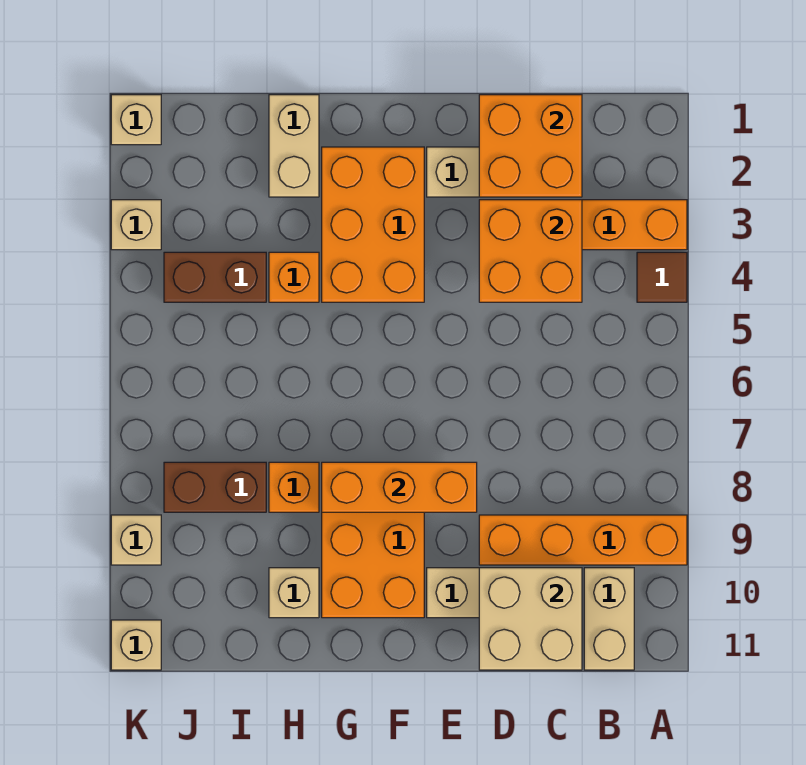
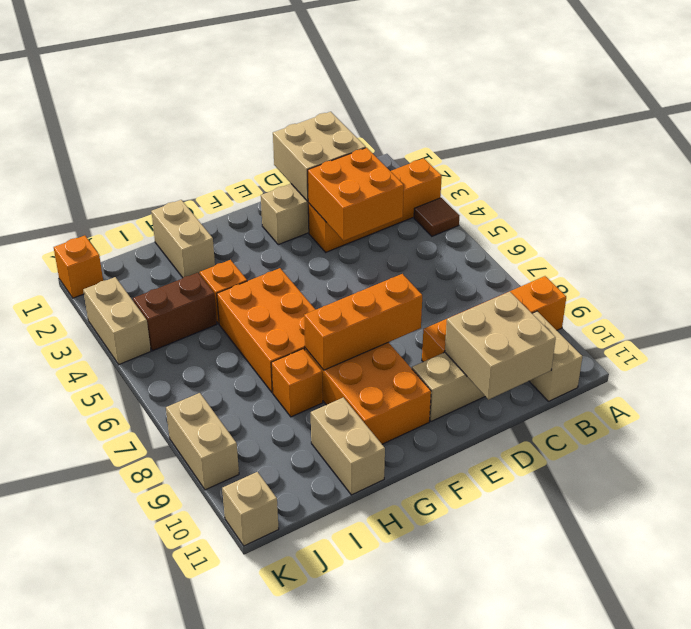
orange 2x2 brick [479,95,582,197] -> tan 2x2 brick [273,112,366,201]
orange 2x3 brick [322,147,424,302] -> orange 2x3 brick moved to [217,268,315,392]
tan 1x1 brick [269,568,319,618] -> tan 1x2 brick [311,397,385,495]
brown 1x2 brick [164,462,266,512] -> none
tan 1x1 brick [111,95,161,145] -> orange 1x1 brick [54,236,103,298]
tan 1x1 brick [111,200,161,250] -> tan 1x2 brick [83,277,151,364]
tan 1x1 brick [111,515,161,565] -> tan 1x2 brick [166,393,239,490]

